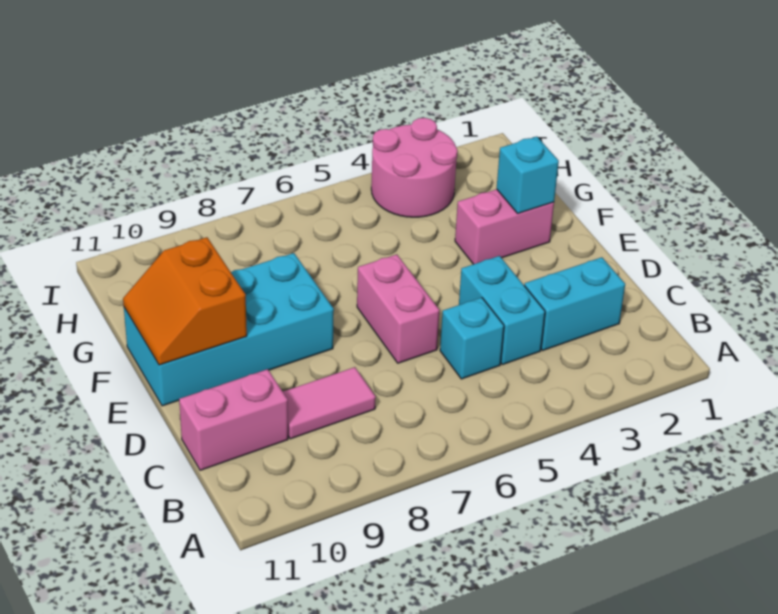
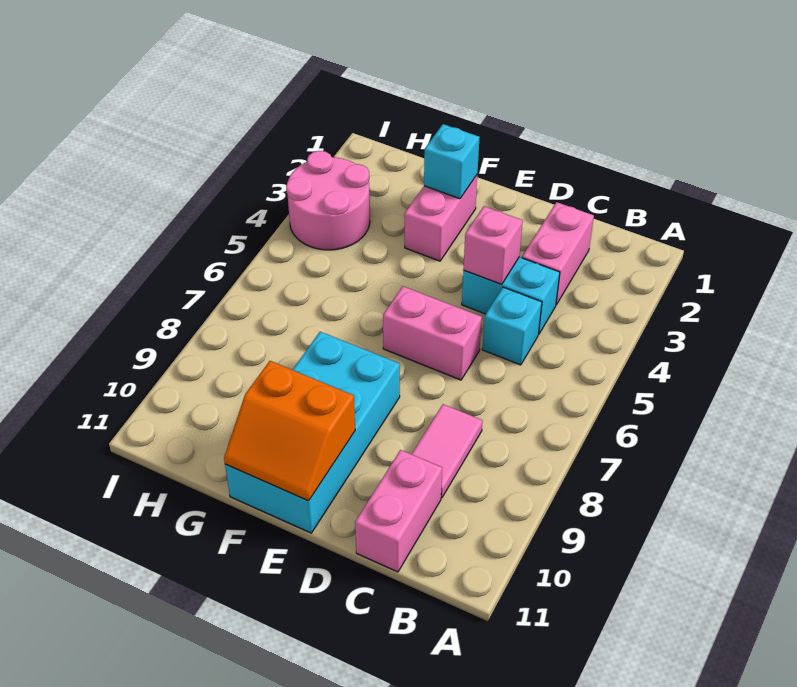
cyan 1x2 brick [524,257,625,350] -> pink 1x2 brick [522,202,594,305]
none -> pink 1x1 brick [463,206,523,285]

